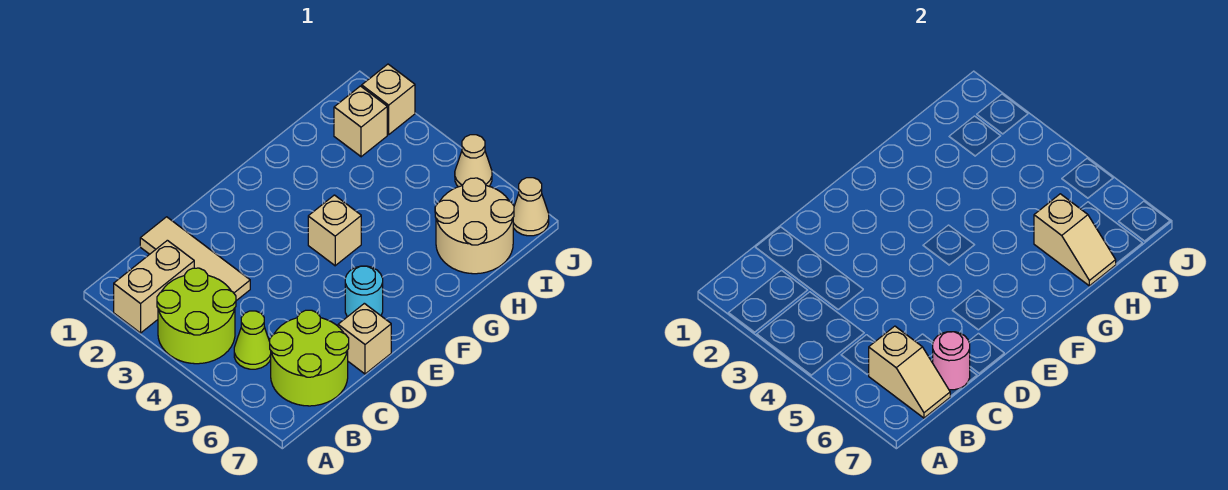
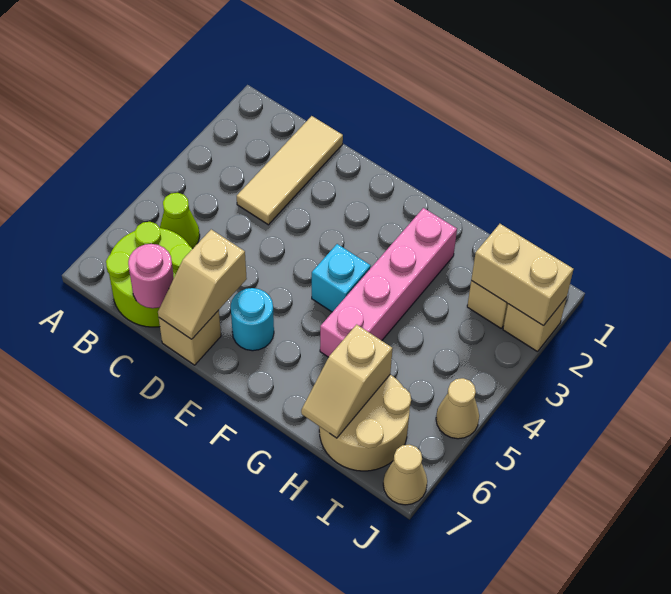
tan 1x2 brick [114,240,194,333] -> tan 1x2 brick moved to [471,224,574,326]
lime 2x2 round brick [157,268,236,364] -> none
tan 1x2 slope [869,326,950,418] -> tan 1x2 slope moved to [158,229,247,339]
tan 1x1 brick [308,195,361,266] -> cyan 1x1 brick [312,244,371,312]
none -> pink 1x4 brick [320,208,457,357]

